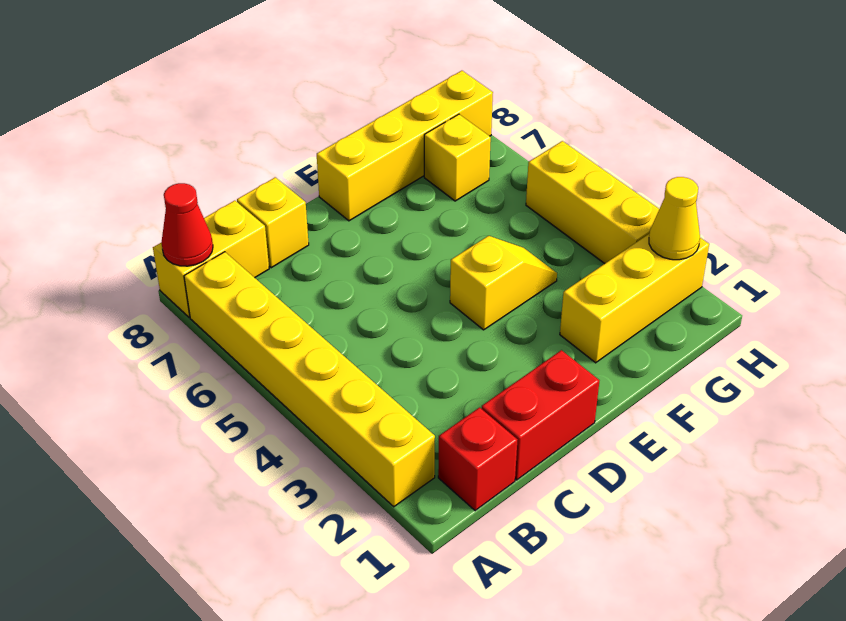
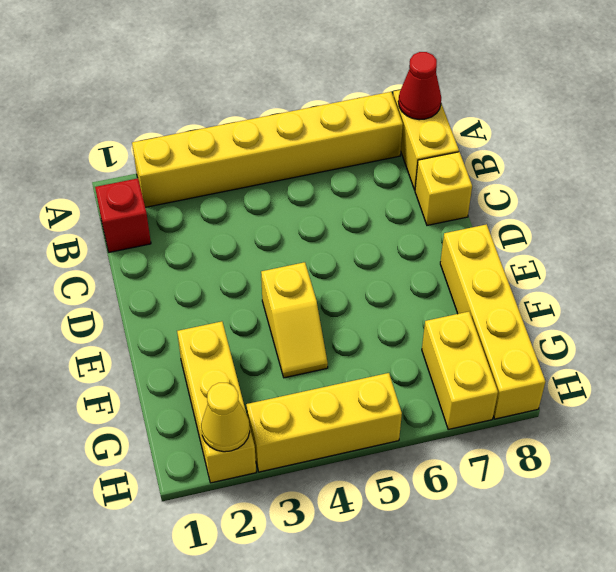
red 1x2 brick [481,350,599,480] -> none
yellow 1x1 brick [424,114,491,201] -> yellow 1x2 brick [422,312,498,429]

